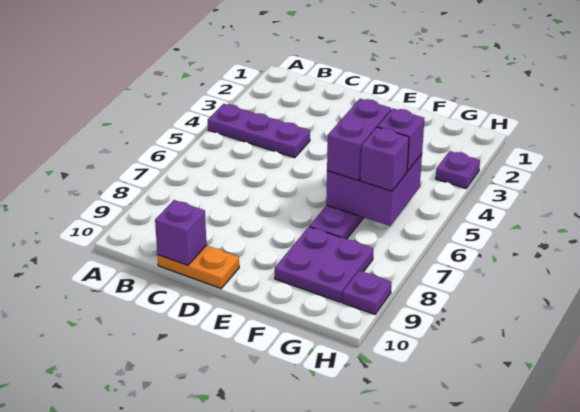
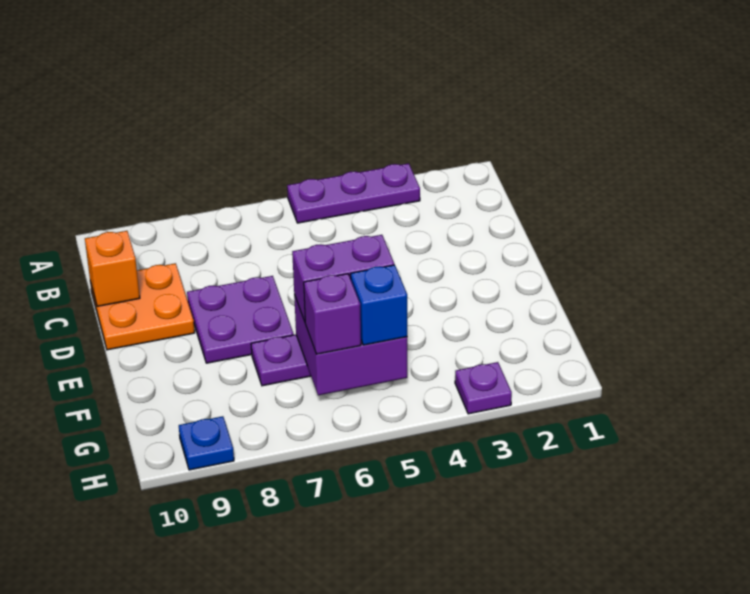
purple 1x3 plate [208,104,310,158] -> purple 1x3 plate turned to [287,163,420,223]
orange 1x2 plate [158,245,239,288] -> orange 2x2 plate [90,263,195,350]
purple 1x1 brick [155,200,207,265] -> orange 1x1 brick [85,231,140,306]
purple 2x2 plate [275,227,374,302] -> purple 2x2 plate moved to [187,276,293,363]
purple 1x1 brick [378,109,424,171] -> blue 1x1 brick [351,265,407,345]
purple 1x1 plate [342,271,392,314] -> blue 1x1 plate [179,416,234,470]

